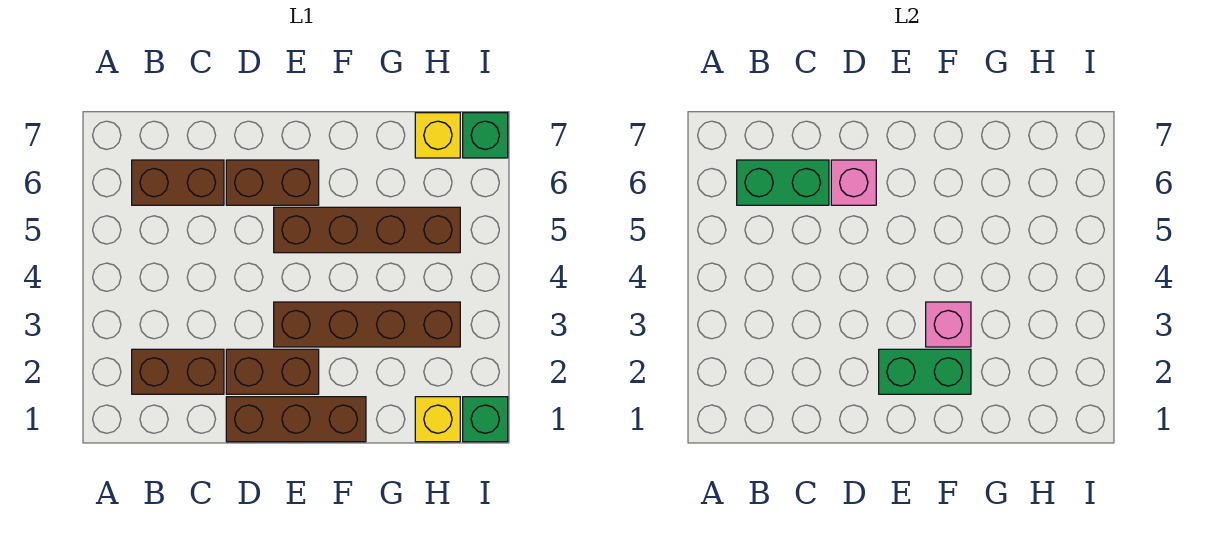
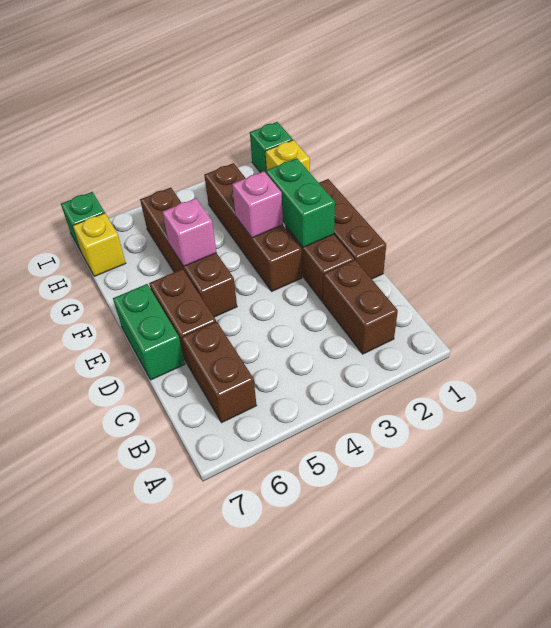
green 1x2 brick [737,160,829,205] -> green 1x2 brick moved to [113,284,185,380]
pink 1x1 brick [831,160,876,205] -> pink 1x1 brick moved to [162,198,217,266]

